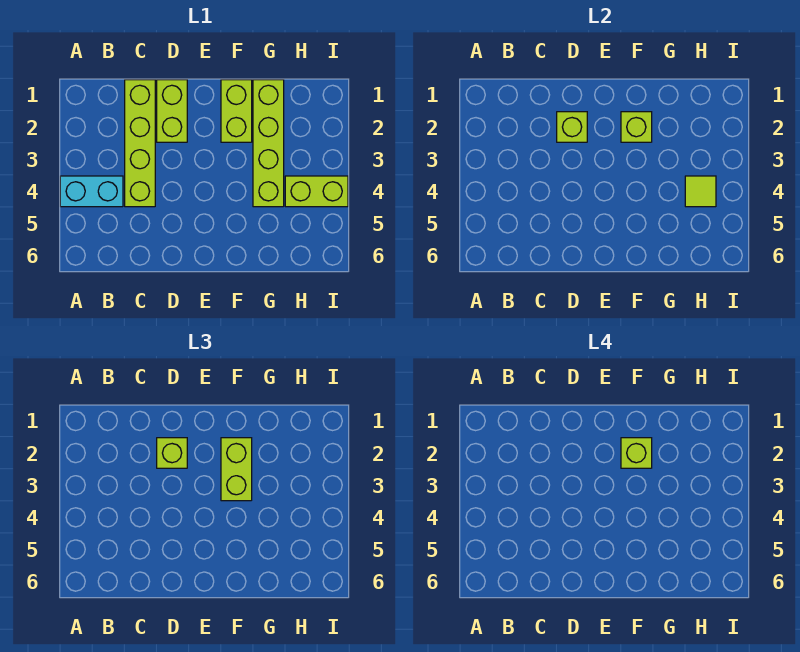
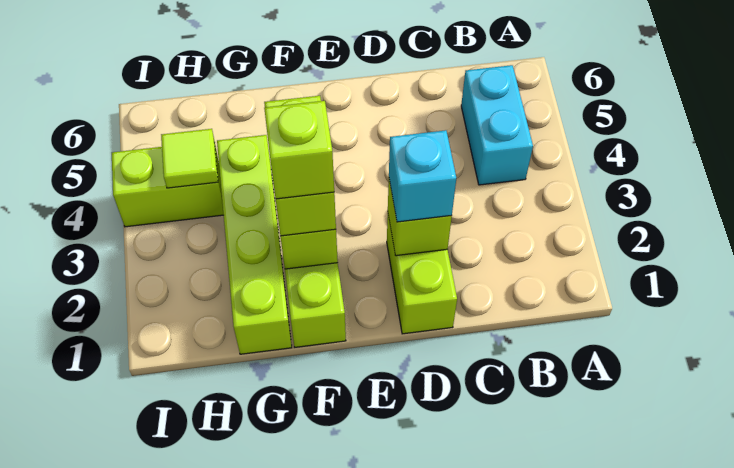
cyan 1x2 brick [60,176,123,207] -> cyan 1x2 brick turned to [461,65,533,185]
lime 1x4 brick [125,80,155,207] -> none
lime 1x1 brick [157,438,187,468] -> cyan 1x1 brick [389,130,456,222]

